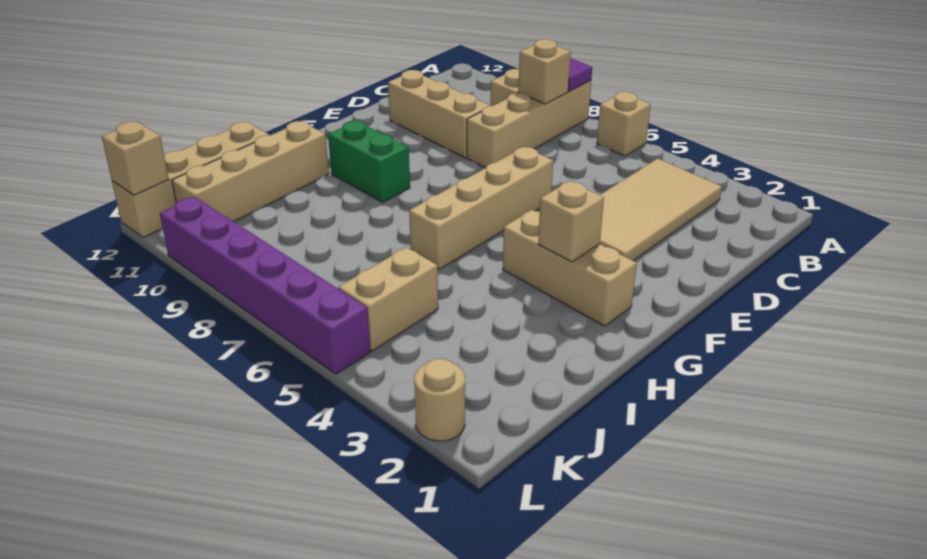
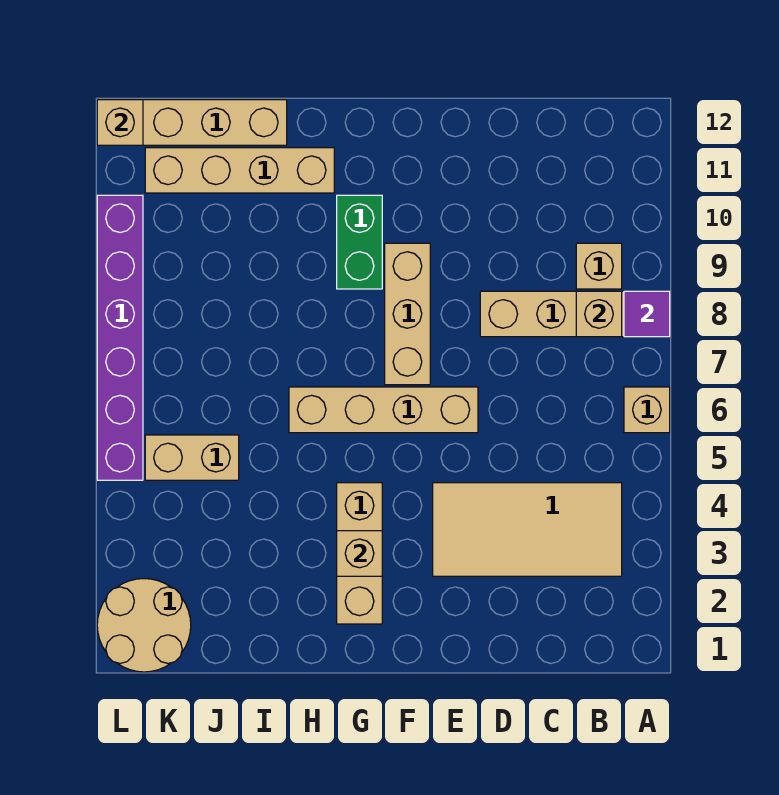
tan 1x3 brick [388,70,490,158] -> tan 1x3 brick moved to [385,243,430,385]
tan 1x1 round brick [414,359,465,441] -> tan 2x2 round brick [97,579,191,672]

